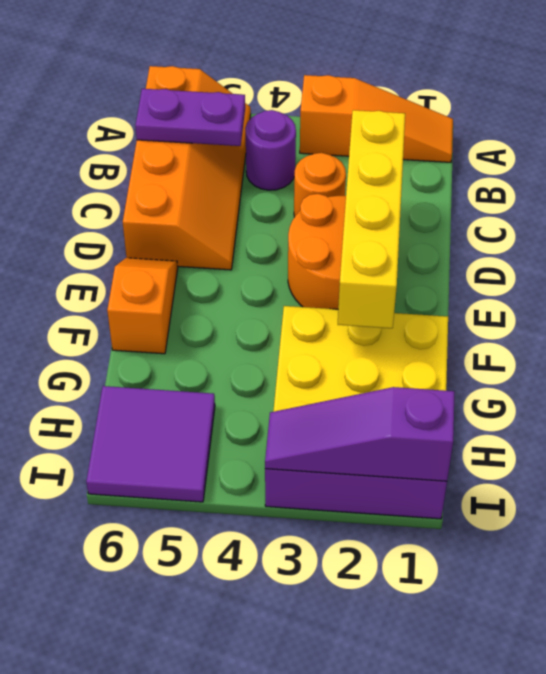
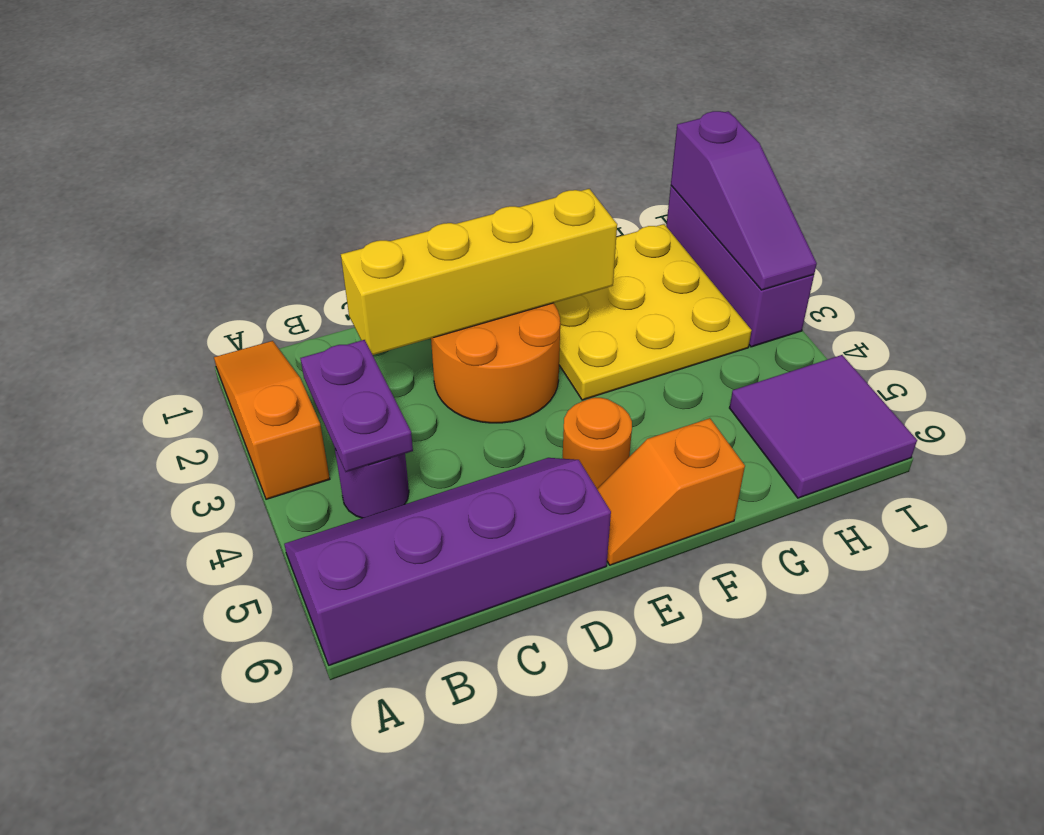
orange 2x4 slope [123,66,251,270] -> purple 2x4 slope [284,458,611,665]
purple 1x2 plate [135,89,245,146] -> purple 1x2 plate moved to [300,340,413,472]
orange 1x1 round brick [294,153,346,217] -> orange 1x1 round brick moved to [563,398,632,489]

